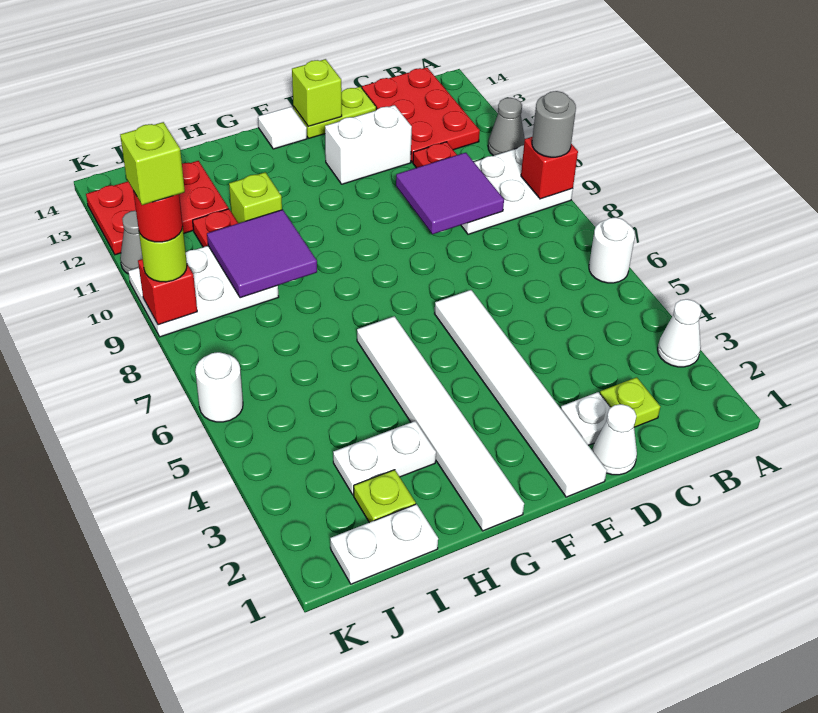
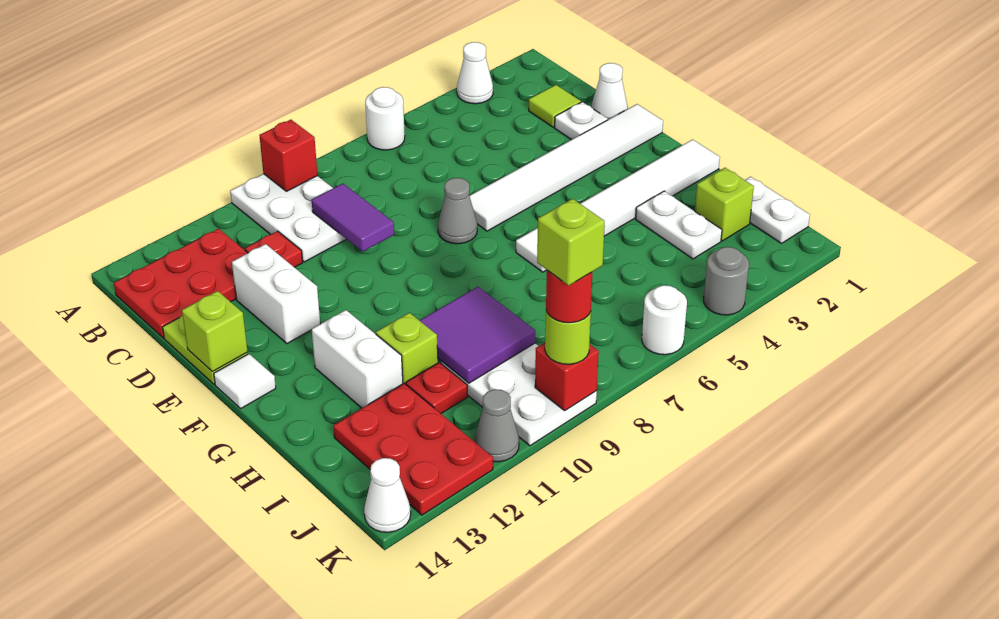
grey 1x1 round brick [532,91,576,157] -> grey 1x1 round brick moved to [704,247,749,315]
grey 1x1 cone [488,98,525,156] -> grey 1x1 cone moved to [438,178,477,244]
lime 1x1 plate [600,377,660,427] -> lime 1x1 tile [529,85,581,127]
purple 2x2 tile [396,153,504,234] -> purple 1x2 tile [312,184,394,252]
none -> white 1x2 brick [312,310,403,408]
lime 1x1 plate [354,470,416,523] -> lime 1x1 brick [695,168,754,241]
none -> white 1x1 cone [364,458,411,532]

